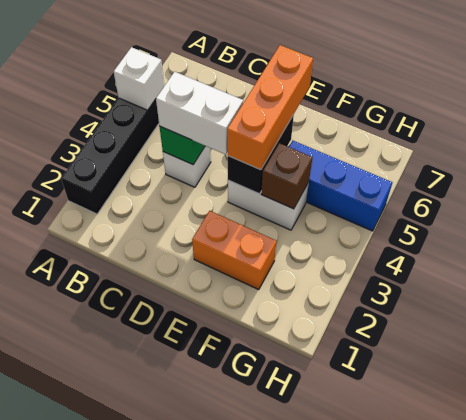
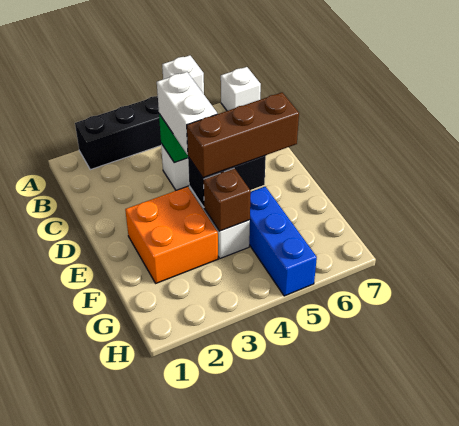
none -> white 1x1 brick [221,67,261,111]
orange 1x2 brick [192,211,276,290] -> orange 2x2 brick [125,186,218,283]
orange 1x3 brick [227,45,313,170] -> brown 1x3 brick [187,93,299,178]

